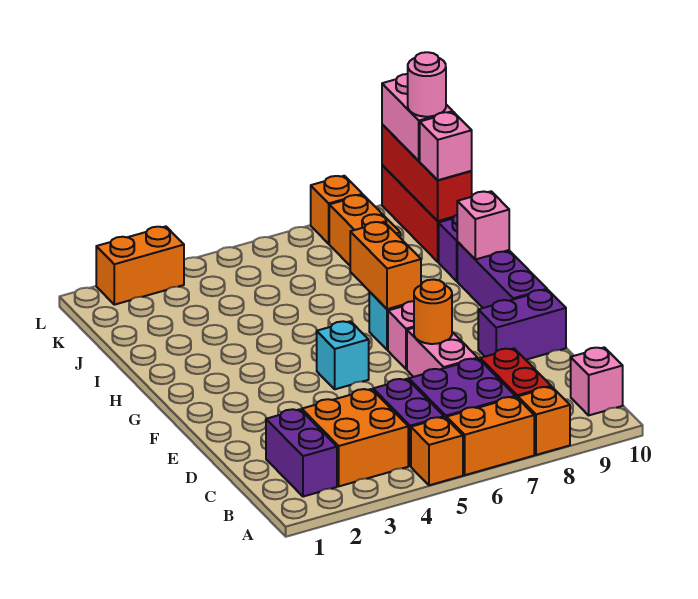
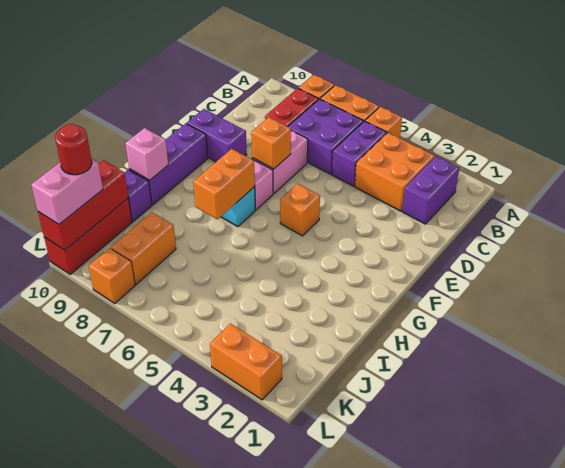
pink 1x1 brick [571,347,623,415] -> none
orange 1x1 round brick [414,279,452,344] -> orange 1x1 brick [251,117,291,169]
cyan 1x1 brick [317,321,369,389] -> orange 1x1 brick [280,183,320,236]
pink 1x1 brick [420,112,472,180] -> none
pink 1x1 round brick [408,52,446,117] -> red 1x1 round brick [55,124,92,175]

